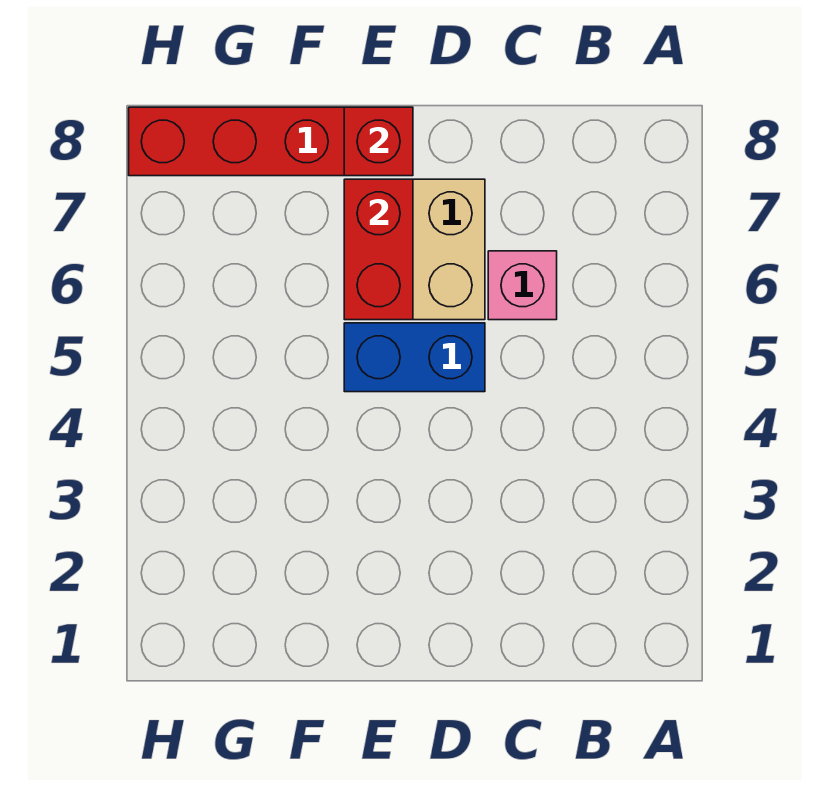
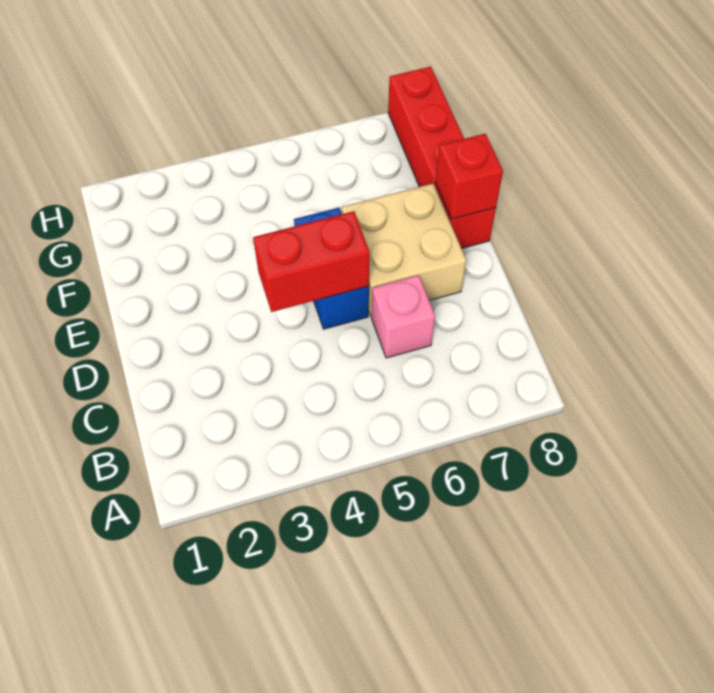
red 1x2 brick [344,179,413,320] -> red 1x2 brick moved to [253,211,370,312]

